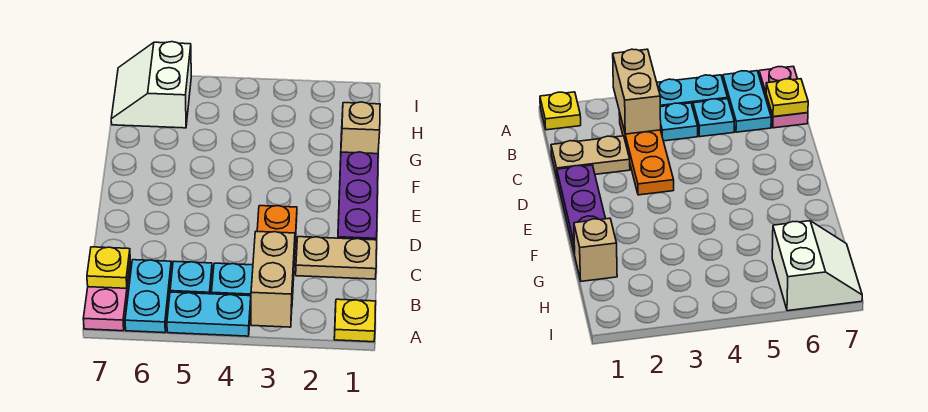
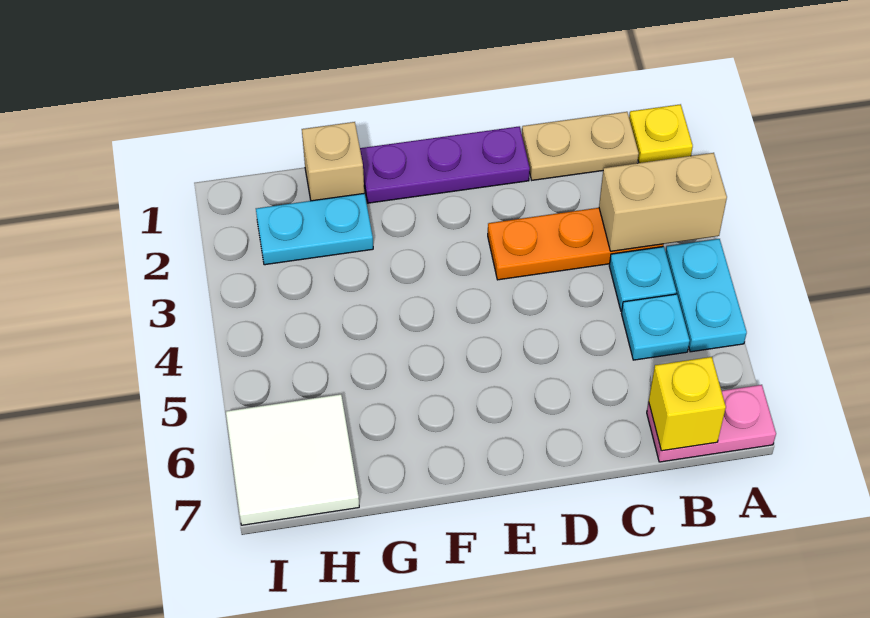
cyan 1x2 plate [125,260,171,333] -> cyan 1x2 plate moved to [256,193,373,265]
yellow 1x1 plate [87,247,130,288] -> yellow 1x1 brick [649,357,726,451]
tan 1x2 plate [296,237,377,279] -> tan 1x2 plate turned to [522,112,639,180]
white 2x2 slope [111,42,191,128] -> white 2x2 tile [226,394,359,525]

